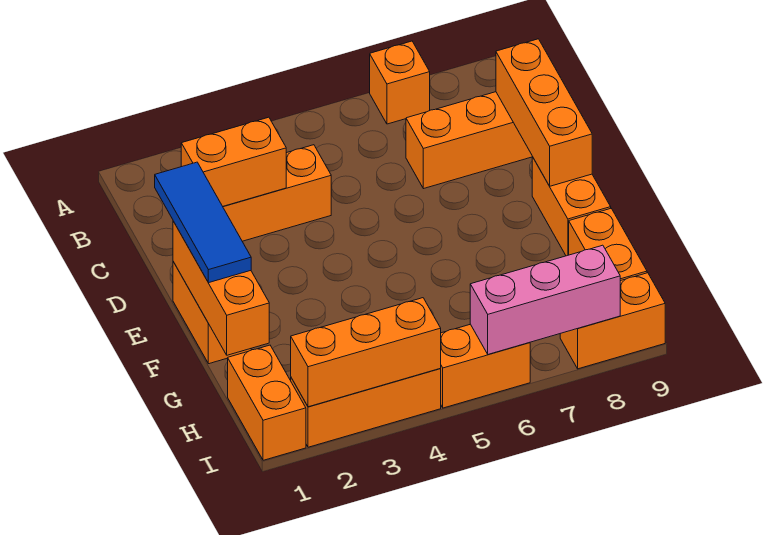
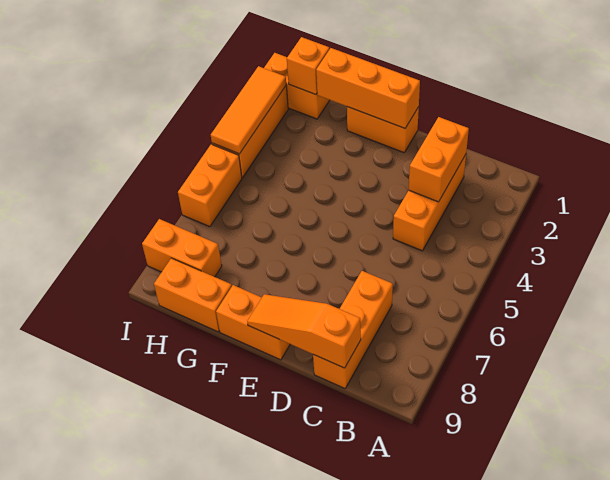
orange 1x1 brick [370,41,430,124] -> orange 1x1 brick moved to [287,37,329,95]
orange 1x3 brick [496,39,592,186] -> orange 1x3 slope [247,294,361,368]
blue 1x3 tile [155,162,251,283] -> none
orange 1x3 brick [291,298,441,407] -> orange 1x3 tile [211,66,286,154]
pink 1x3 brick [470,245,620,355] -> none
orange 1x2 brick [560,273,665,369] -> orange 1x2 brick turned to [142,219,222,277]

